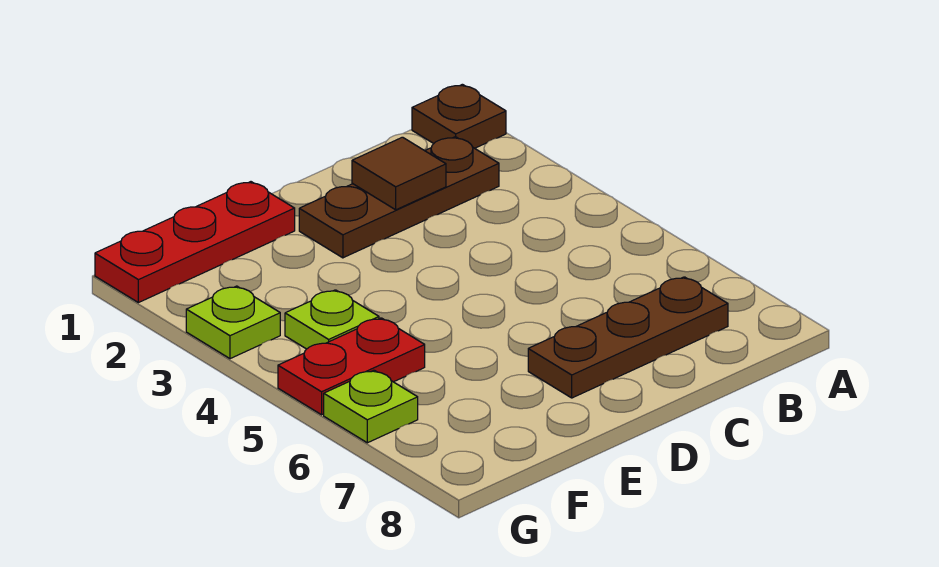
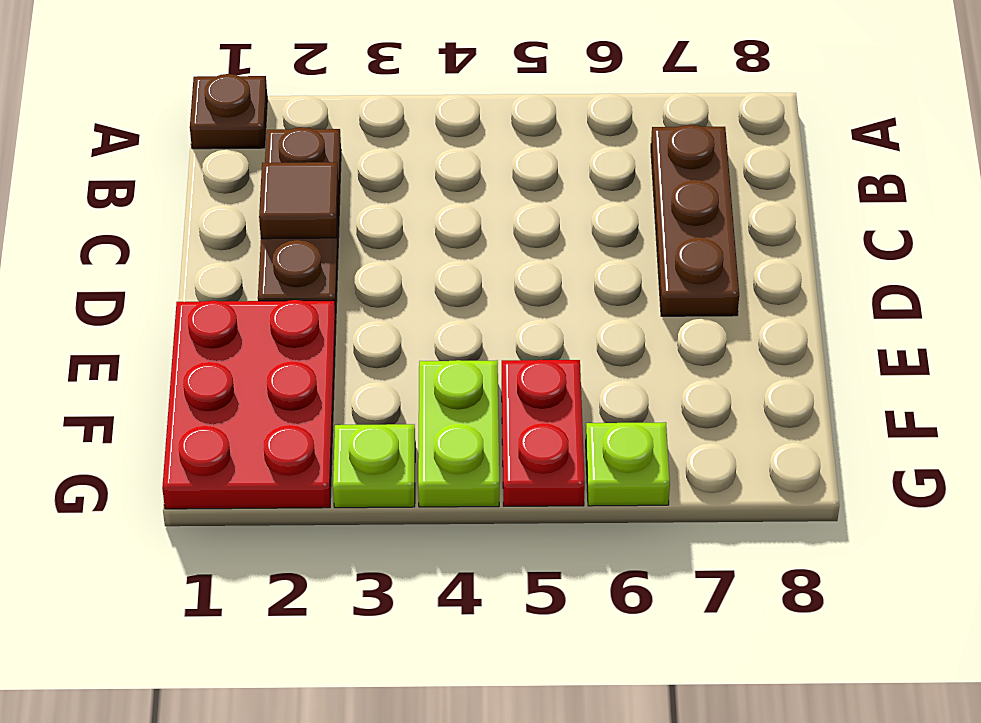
red 1x3 plate [95,182,295,303] -> red 2x3 plate [162,300,336,509]
lime 1x1 plate [285,290,379,349] -> lime 1x2 plate [418,360,499,507]

